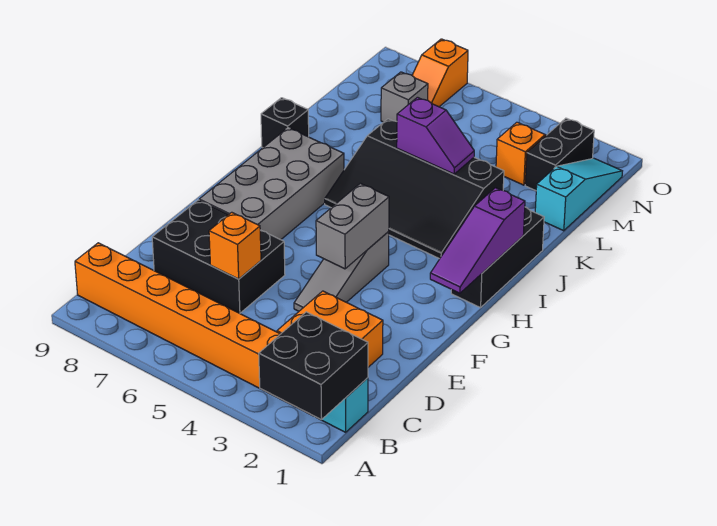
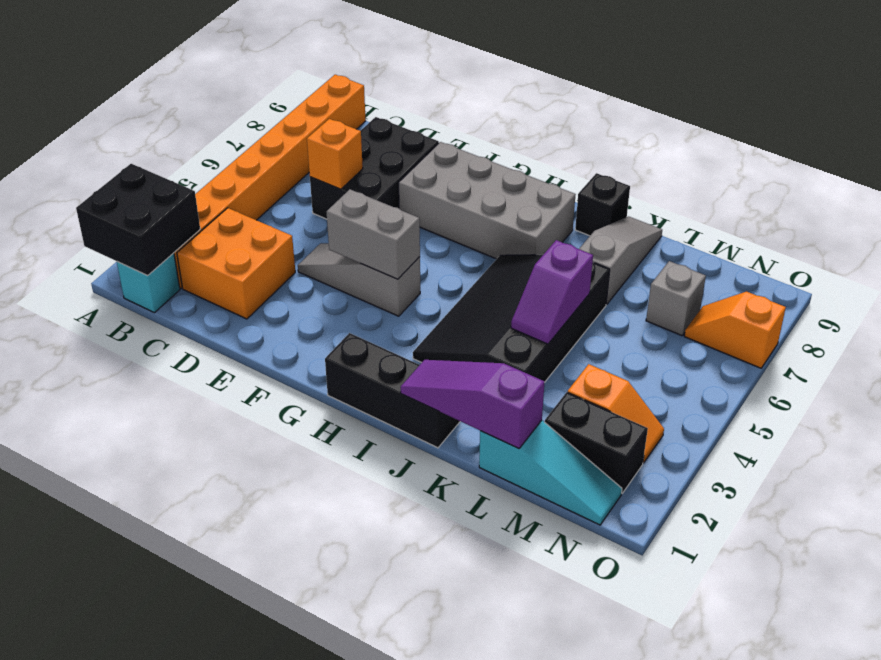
purple 1x3 slope [430,188,525,293] -> purple 1x3 slope moved to [401,360,545,449]
none -> grey 1x3 slope [579,217,662,304]

